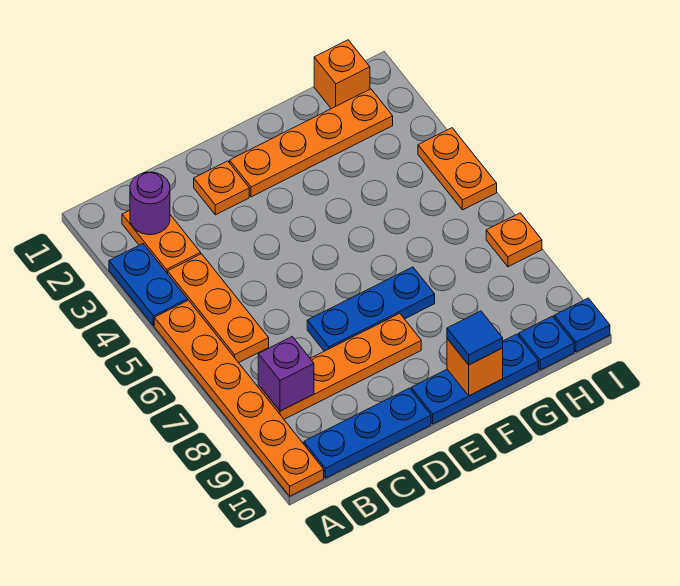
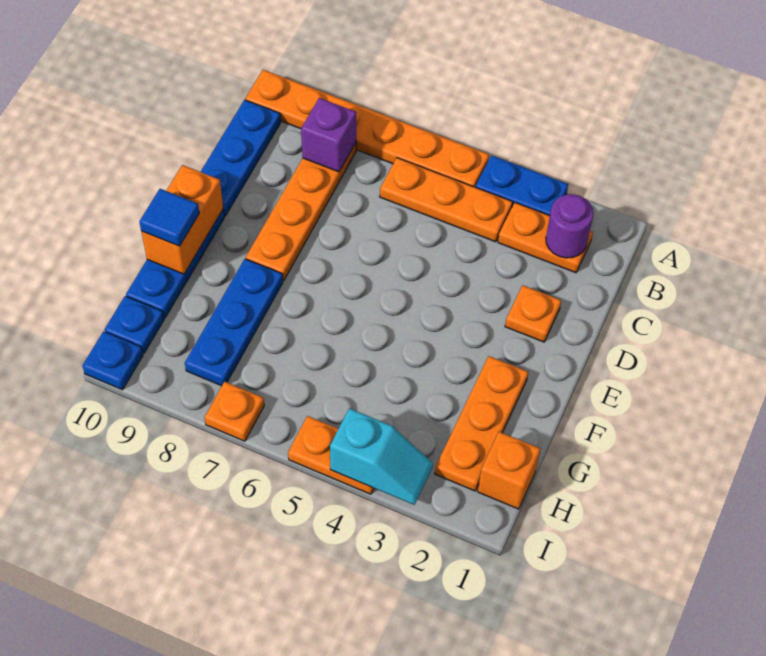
blue 1x3 plate [307,267,435,351] -> blue 1x3 plate moved to [185,259,283,386]
orange 1x4 plate [230,89,393,197] -> orange 1x3 plate [435,356,528,491]
orange 1x1 brick [447,339,503,396] -> orange 1x2 brick [141,165,223,274]
none -> cyan 1x2 slope [330,408,433,505]

